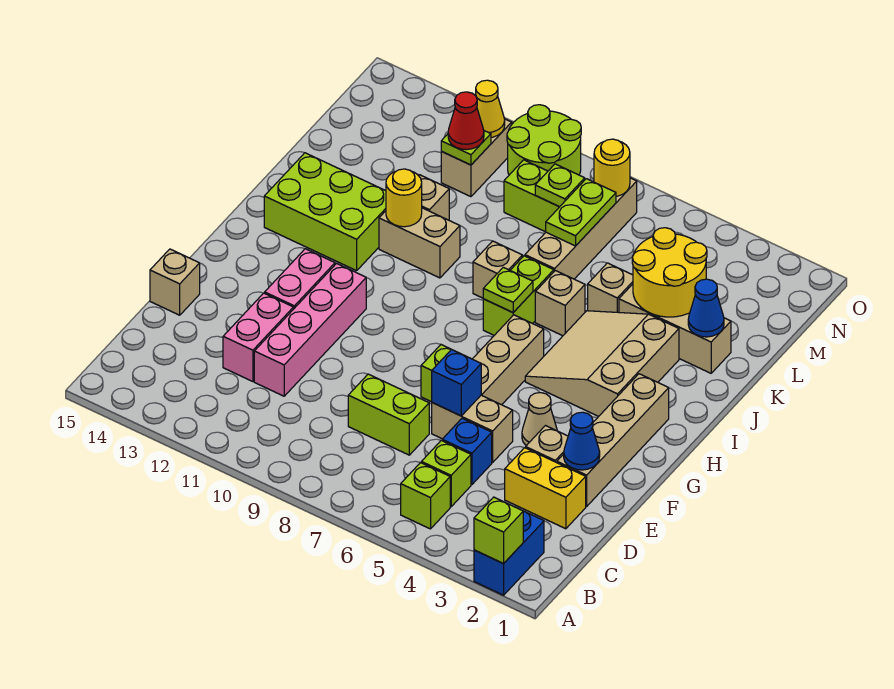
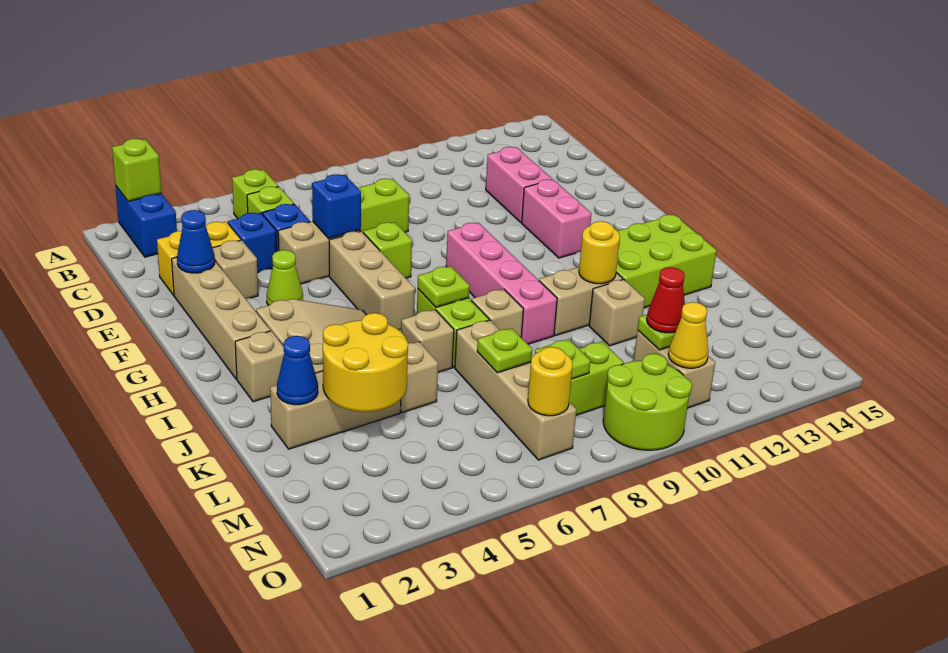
none -> blue 1x1 brick [228,213,276,273]
pink 1x4 brick [254,263,366,396] -> pink 1x4 brick moved to [446,223,557,344]
tan 1x1 brick [150,249,200,315] -> tan 1x1 brick moved to [235,331,284,402]
tan 1x1 cone [522,393,557,446] -> lime 1x1 cone [267,250,303,305]
lime 1x2 plate [546,179,616,246] -> lime 1x1 plate [477,328,532,373]

